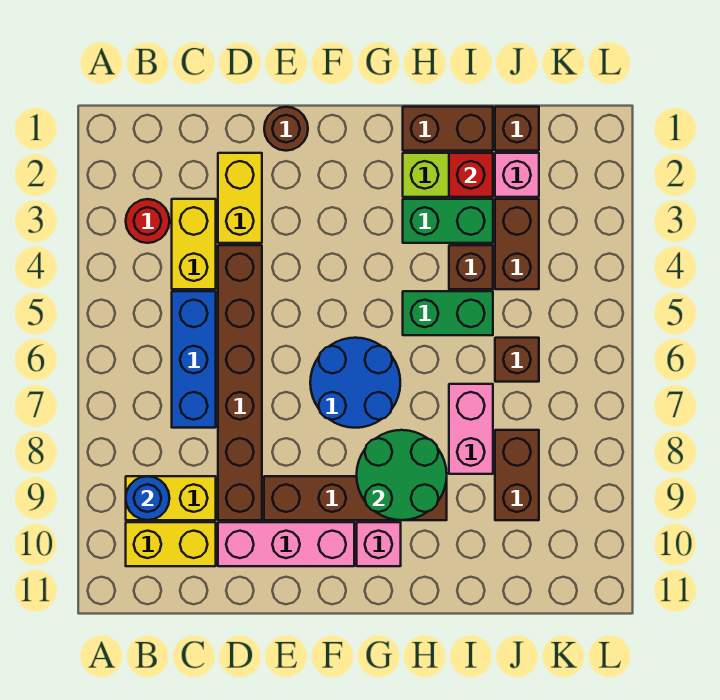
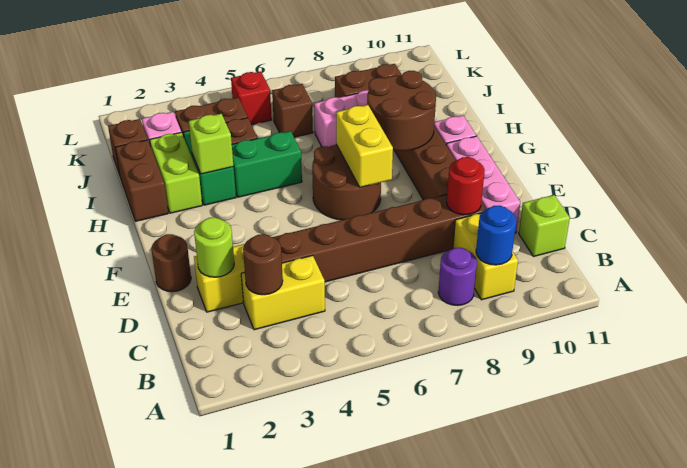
red 1x1 round brick [126,199,169,243] -> red 1x1 round brick moved to [447,157,485,215]
none -> purple 1x1 round brick [438,248,477,306]
yellow 1x2 brick [126,522,216,566] -> yellow 1x2 brick moved to [336,105,393,187]
none -> brown 1x1 round brick [243,234,283,295]
blue 1x3 brick [172,291,216,428] -> none
none -> lime 1x1 brick [519,195,570,257]
none -> lime 1x1 round brick [194,217,234,277]
blue 2x2 round brick [310,338,400,428] -> brown 2x2 round brick [312,145,381,220]
green 2x2 round brick [357,430,447,520] -> brown 2x2 round brick [367,71,436,151]
none -> lime 1x1 brick [189,114,233,174]
green 1x2 brick [403,291,493,335] -> green 1x2 brick turned to [232,131,302,197]
red 1x1 brick [449,153,493,197] -> red 1x1 brick moved to [231,71,272,125]

